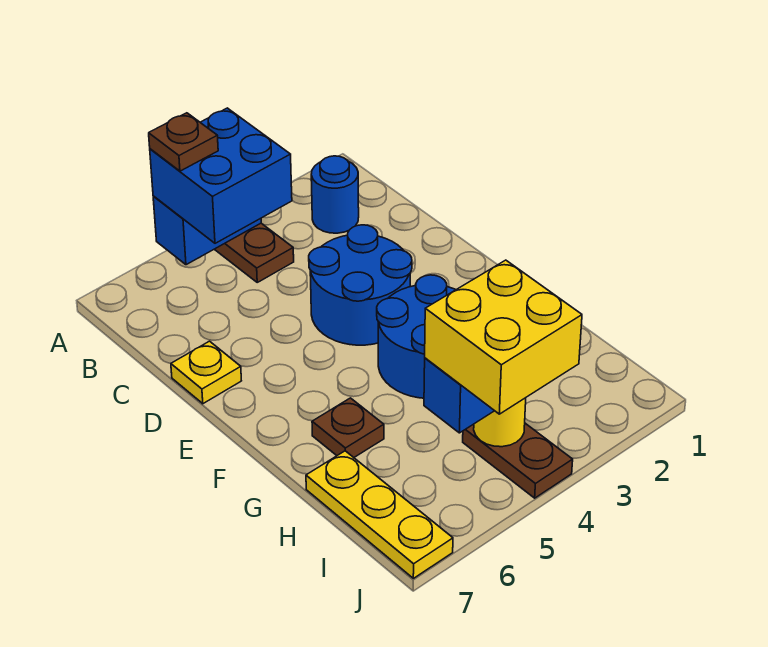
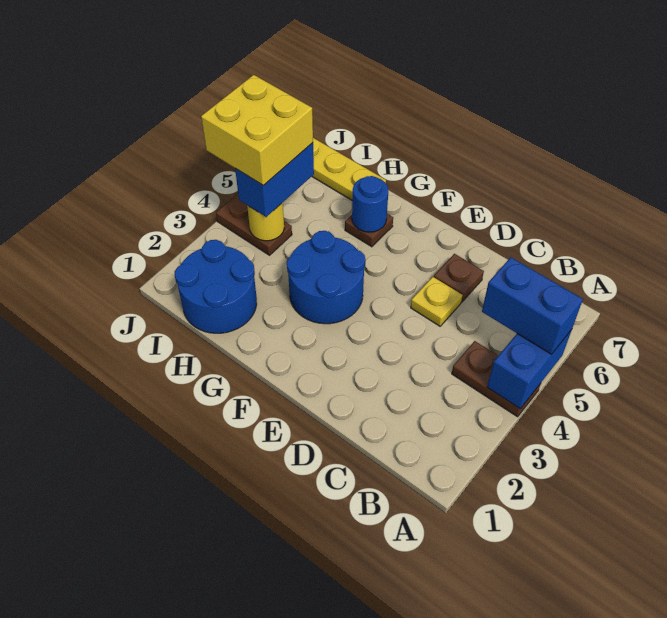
blue 2x2 brick [150,108,292,243] -> blue 1x2 brick [482,257,583,354]
brown 1x1 plate [149,113,218,171] -> brown 1x1 plate moved to [434,254,484,302]
blue 1x1 round brick [311,156,359,233] -> blue 1x1 round brick moved to [352,176,388,232]
blue 2x2 round brick [309,225,412,345] -> blue 2x2 round brick moved to [175,240,257,333]
yellow 1x1 plate [171,341,241,404] -> yellow 1x1 plate moved to [411,277,463,326]

